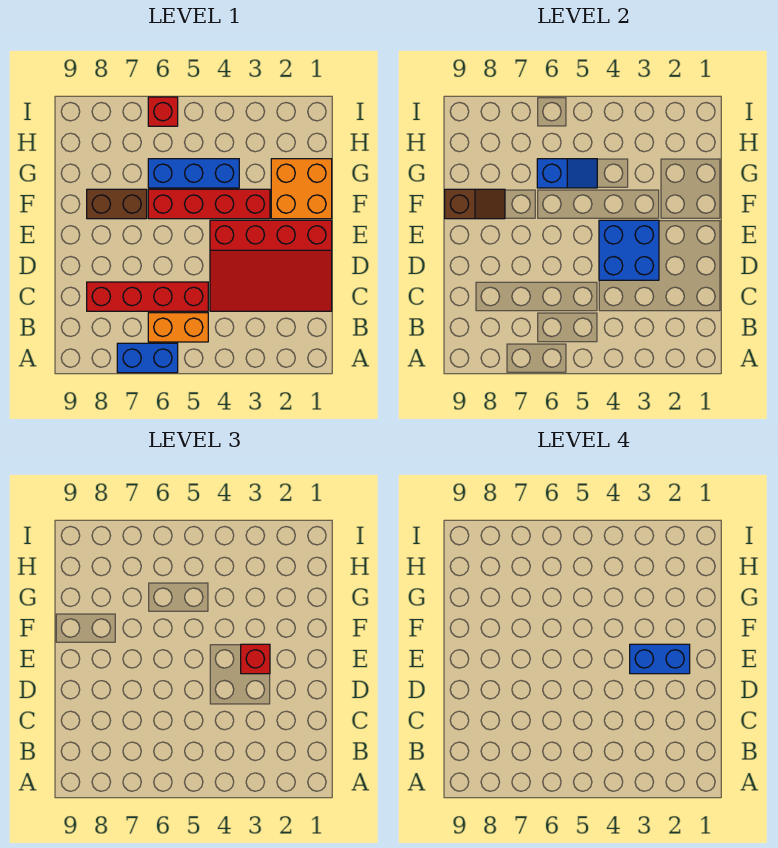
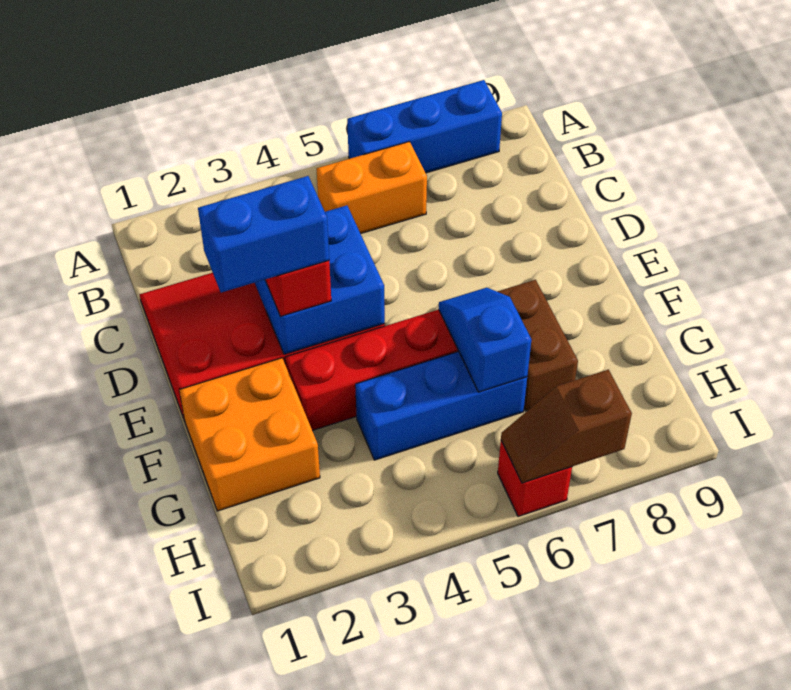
blue 1x2 brick [117,343,178,373] -> blue 1x3 brick [347,80,502,173]
red 1x4 brick [87,282,208,311] -> none
brown 1x2 brick [87,189,147,219] -> brown 1x2 brick turned to [497,280,578,411]
brown 1x2 slope [445,189,505,219] -> brown 1x2 slope moved to [501,370,632,483]
blue 1x2 slope [537,159,597,188] -> blue 1x2 slope turned to [439,288,531,392]

